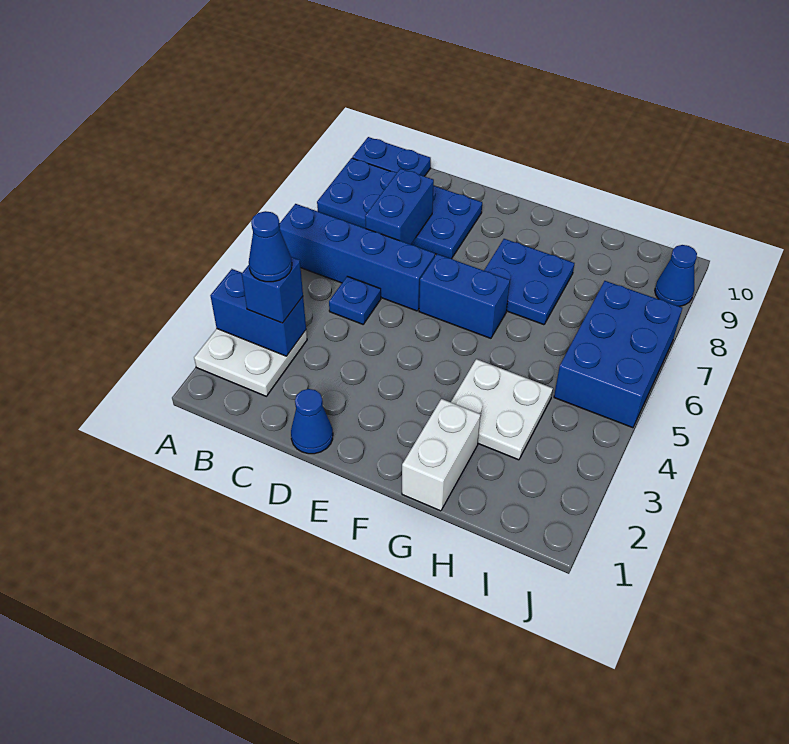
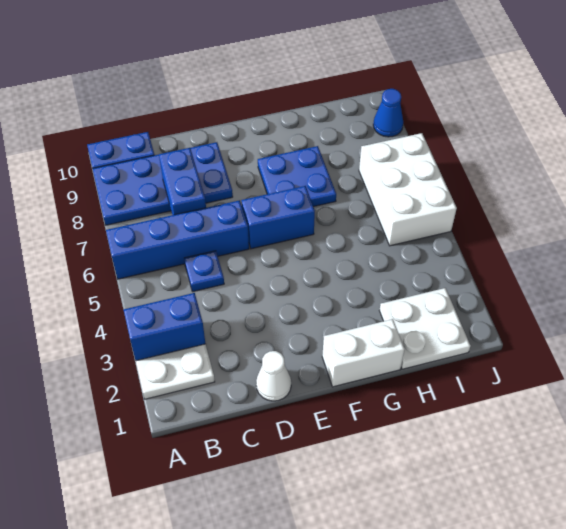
blue 1x1 brick [242,257,303,323] -> none
blue 1x1 cone [249,211,292,282] -> none
blue 1x1 cone [291,389,333,454] -> white 1x1 cone [256,351,291,401]
white 1x2 brick [402,399,481,511] -> white 1x2 brick turned to [322,319,405,387]
white 2x2 plate [451,359,553,460] -> white 2x2 plate moved to [379,288,471,369]
blue 2x3 brick [554,281,682,428] -> white 2x3 brick [359,133,457,246]

